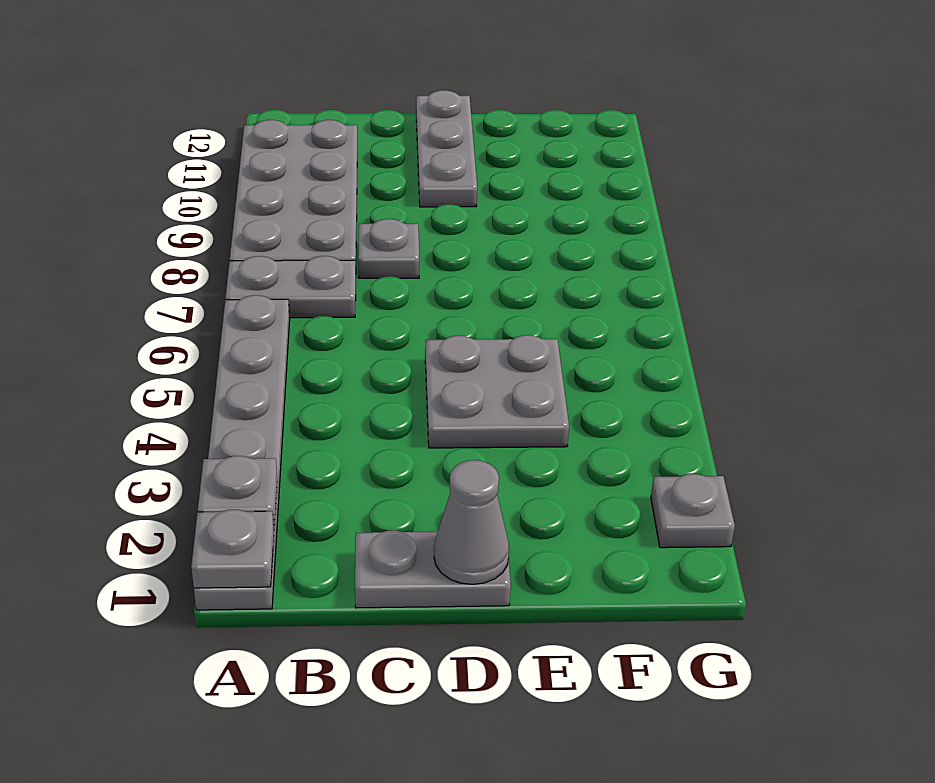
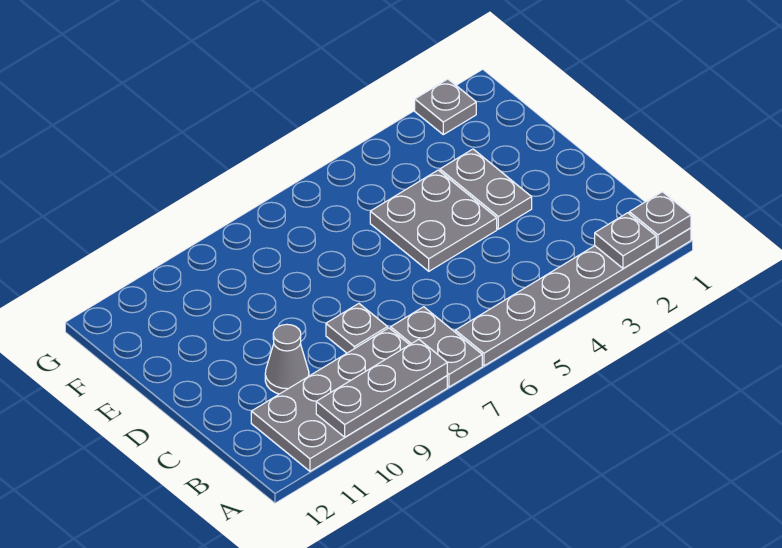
grey 1x2 plate [355,530,511,608] -> grey 1x2 plate moved to [440,149,532,229]
grey 1x1 cone [434,460,509,584] -> grey 1x1 cone moved to [265,324,309,394]
grey 1x3 plate [416,90,477,207] -> grey 1x3 plate moved to [316,339,447,437]

